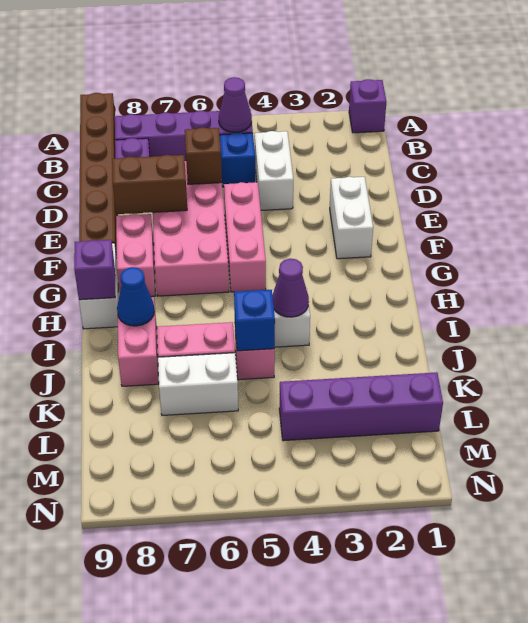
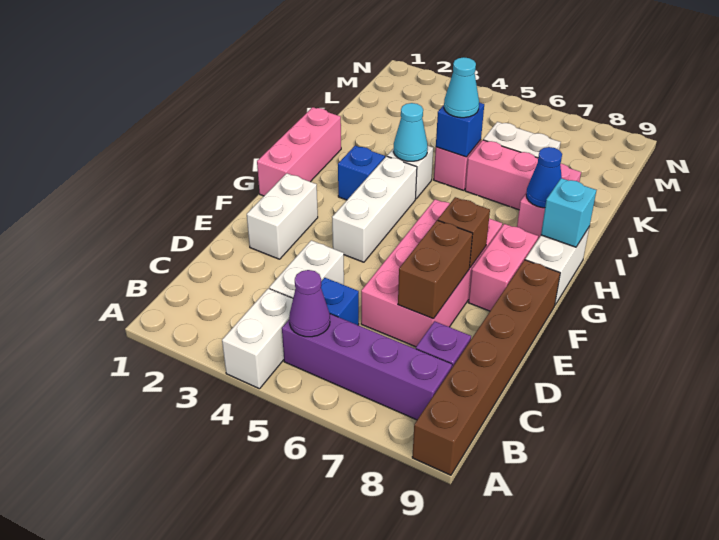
purple 1x1 brick [349,79,387,133] -> none
none -> white 1x2 brick [222,288,293,389]
brown 1x1 brick [185,127,222,184] -> brown 1x1 brick moved to [438,197,490,268]
pink 1x3 brick [224,182,266,292] -> pink 1x3 brick moved to [257,107,341,196]
brown 1x2 brick [112,155,187,214] -> brown 1x2 brick turned to [398,220,473,319]
none -> white 1x3 brick [332,156,417,262]
none -> blue 1x1 brick [338,146,385,200]
purple 1x1 brick [74,240,115,300] -> cyan 1x1 brick [541,178,596,247]
purple 1x1 cone [272,259,309,317] -> cyan 1x1 cone [393,103,428,161]
none -> cyan 1x1 cone [444,57,479,118]
purple 1x4 brick [279,372,443,441] -> none

